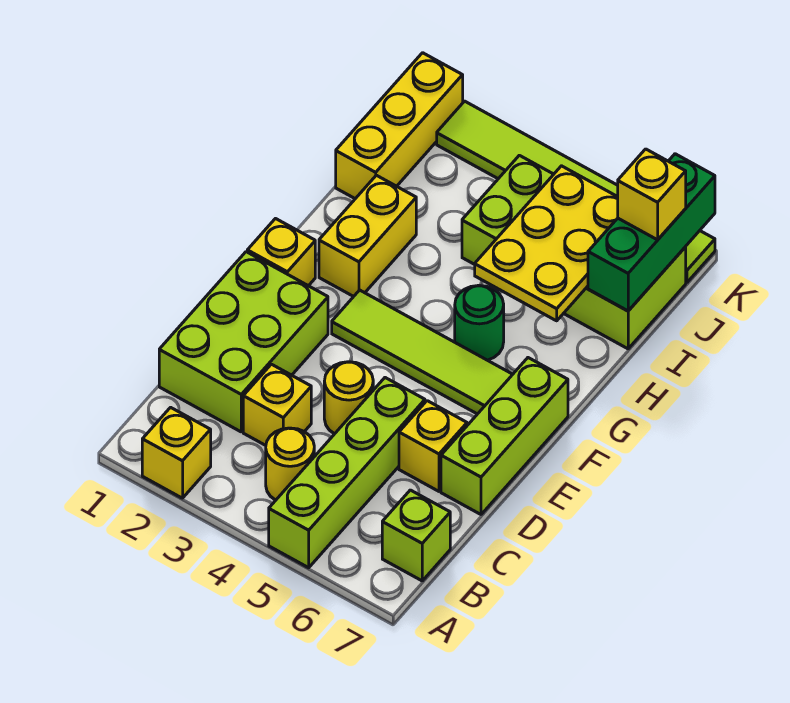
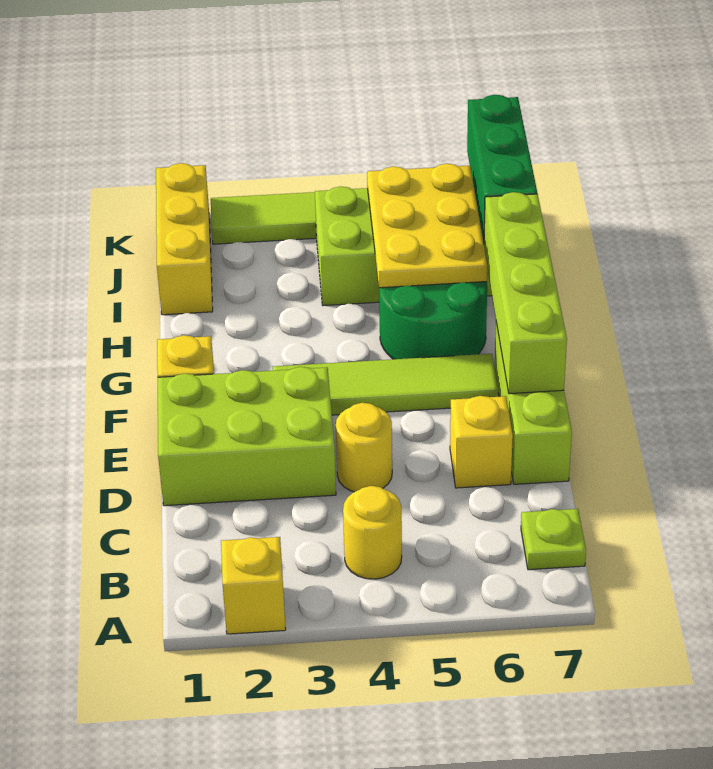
lime 1x4 brick [269,378,425,568] -> lime 1x4 brick moved to [484,192,567,394]
lime 1x1 brick [382,490,450,581] -> lime 1x1 plate [521,509,586,570]
lime 2x3 brick [159,252,328,432] -> lime 2x3 brick turned to [158,367,336,506]
yellow 1x1 brick [243,364,311,445] -> none
yellow 1x2 brick [319,175,416,297] -> none
green 1x1 round brick [455,285,504,360] -> green 2x2 round brick [379,282,487,359]
yellow 1x1 brick [618,149,686,240] -> none

